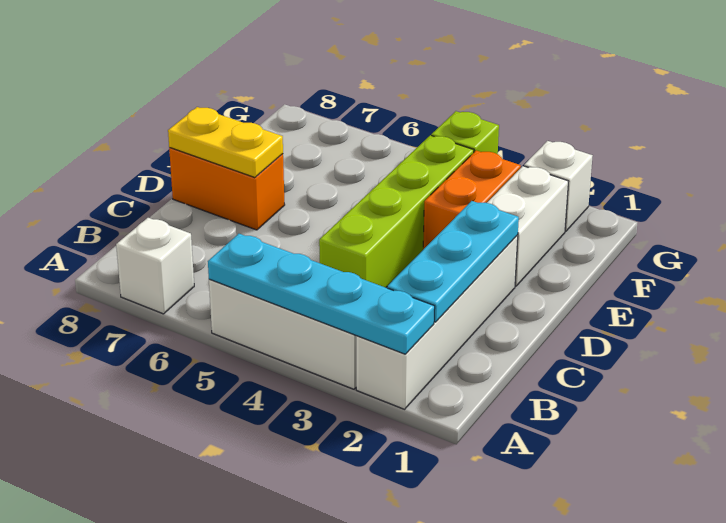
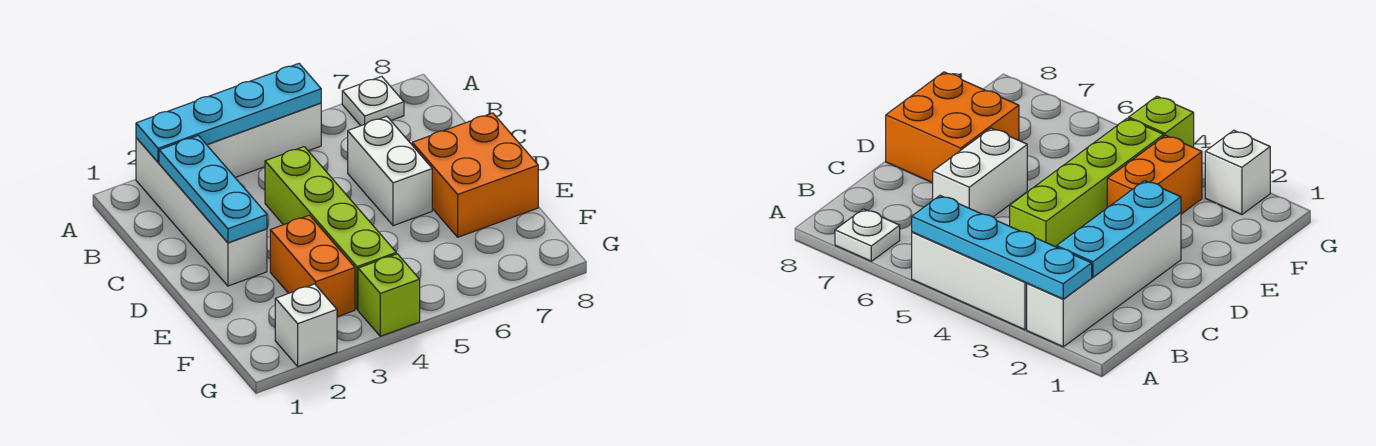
white 1x1 brick [116,218,194,314] -> white 1x1 plate [342,76,404,126]
orange 1x2 brick [169,148,285,230] -> orange 2x2 brick [412,113,538,237]
yellow 1x2 plate [168,107,283,178] -> none
white 1x2 brick [487,166,569,286] -> white 1x2 brick moved to [348,116,432,226]

